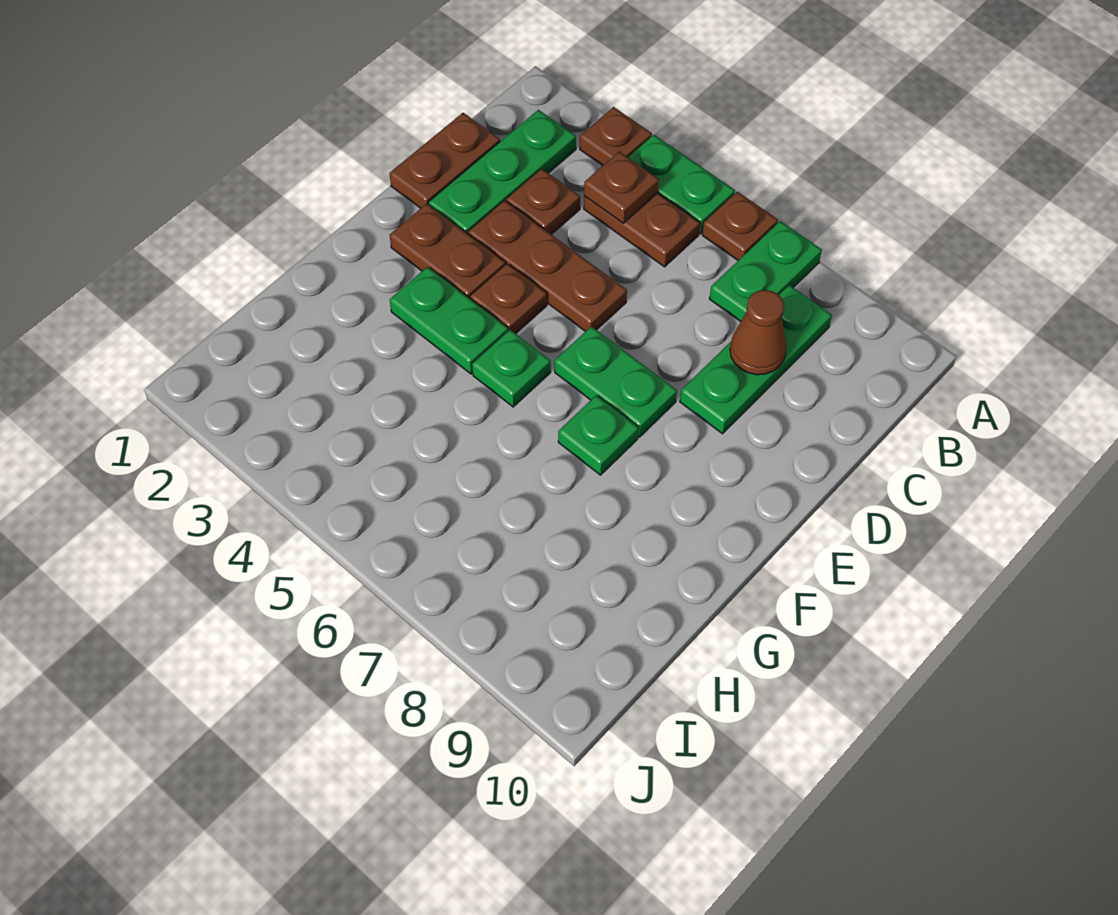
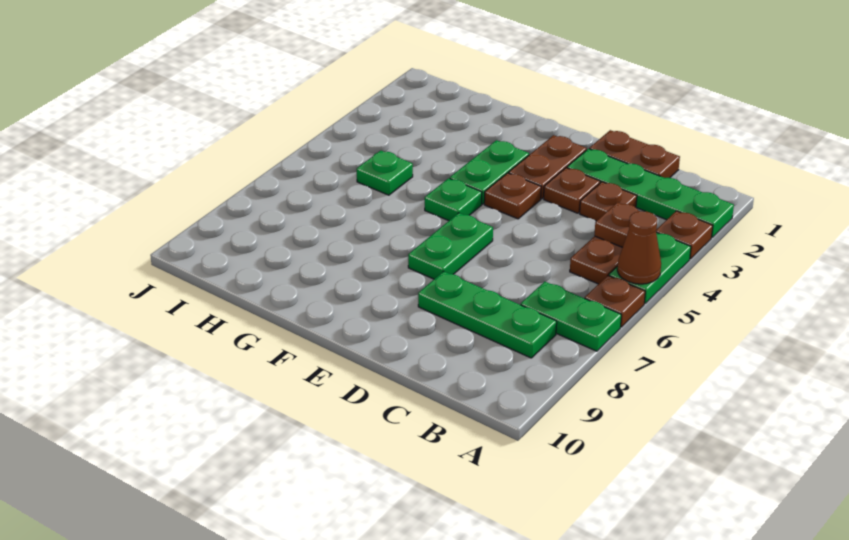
green 1x3 plate [428,110,576,234] -> green 1x4 plate [567,149,734,238]
brown 1x1 cone [730,290,787,375] -> brown 1x1 cone moved to [617,211,661,284]
brown 1x3 plate [468,201,627,332] -> brown 1x1 plate [544,168,600,213]
green 1x1 plate [558,395,639,475] -> green 1x1 plate moved to [357,151,413,195]

